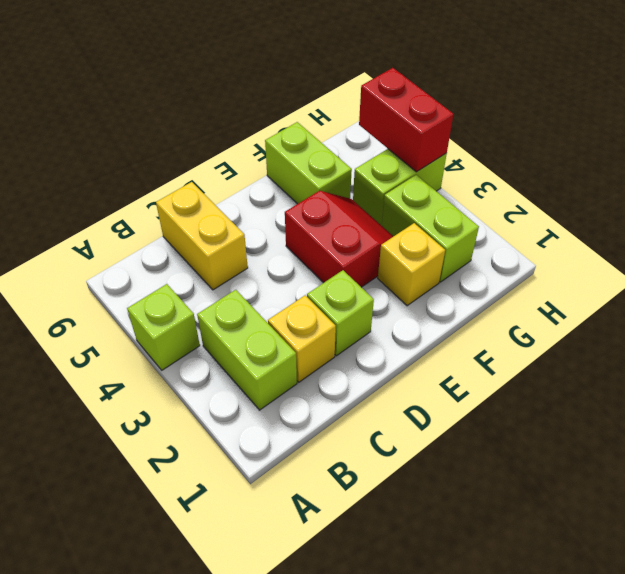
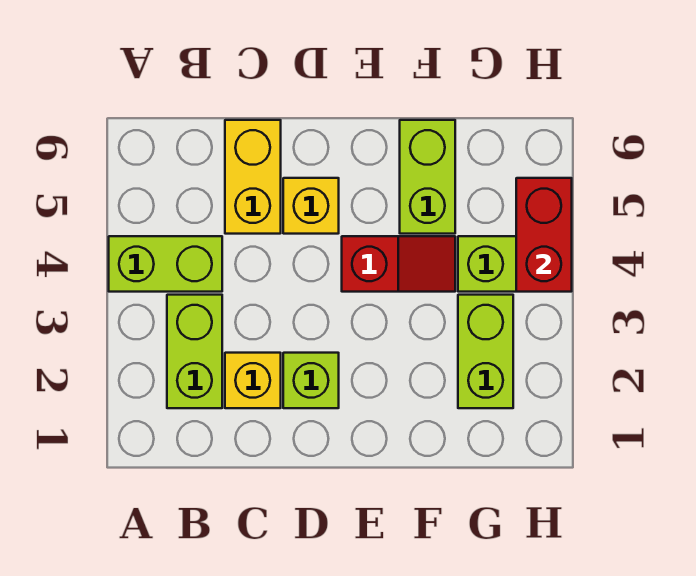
lime 1x1 brick [127,284,200,370] -> lime 1x2 brick [109,236,222,292]
red 2x2 slope [285,191,393,287] -> red 1x2 slope [342,236,455,292]
yellow 1x1 brick [378,223,445,306] -> yellow 1x1 brick moved to [283,178,339,234]

